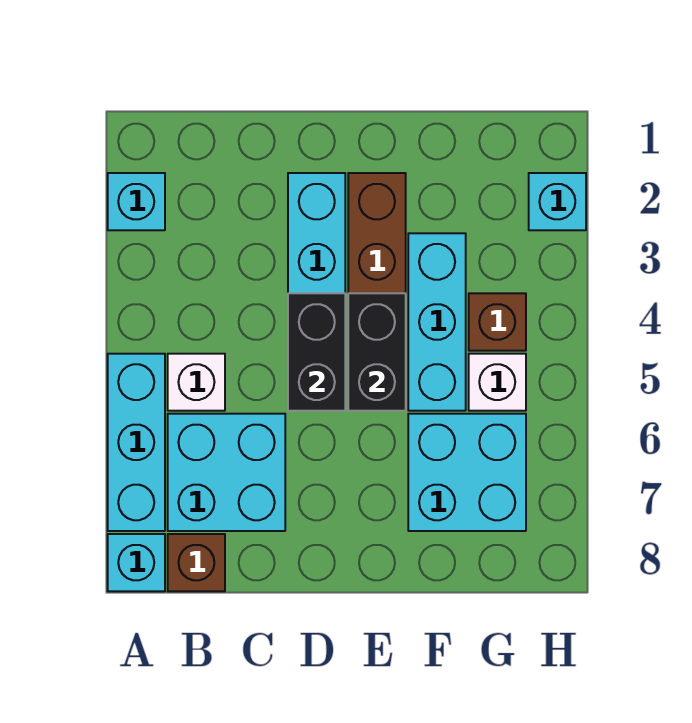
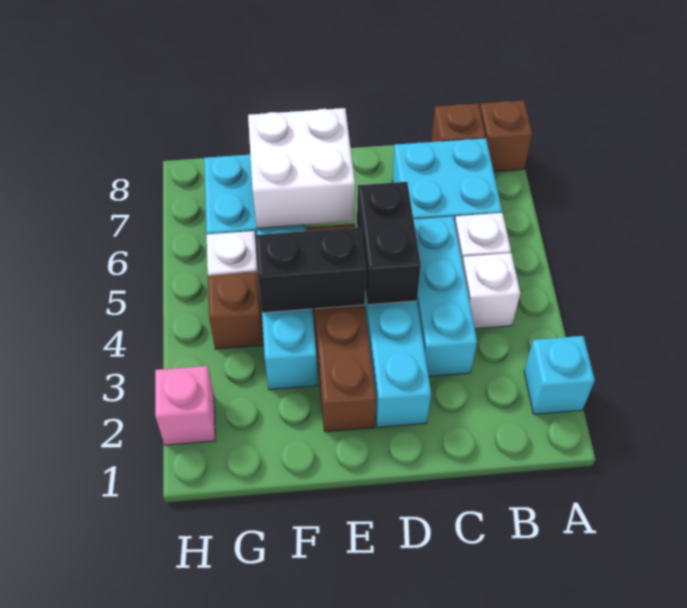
cyan 1x3 brick [108,354,165,531] -> cyan 1x3 brick moved to [414,216,477,377]
cyan 1x1 brick [108,534,165,591] -> brown 1x1 brick [480,101,532,172]
none -> white 1x1 brick [462,253,520,329]
black 1x2 brick [348,293,406,411] -> black 1x2 brick turned to [255,227,366,313]
none -> white 2x2 brick [248,108,355,228]
cyan 1x1 brick [529,173,586,230] -> pink 1x1 brick [155,366,216,445]

